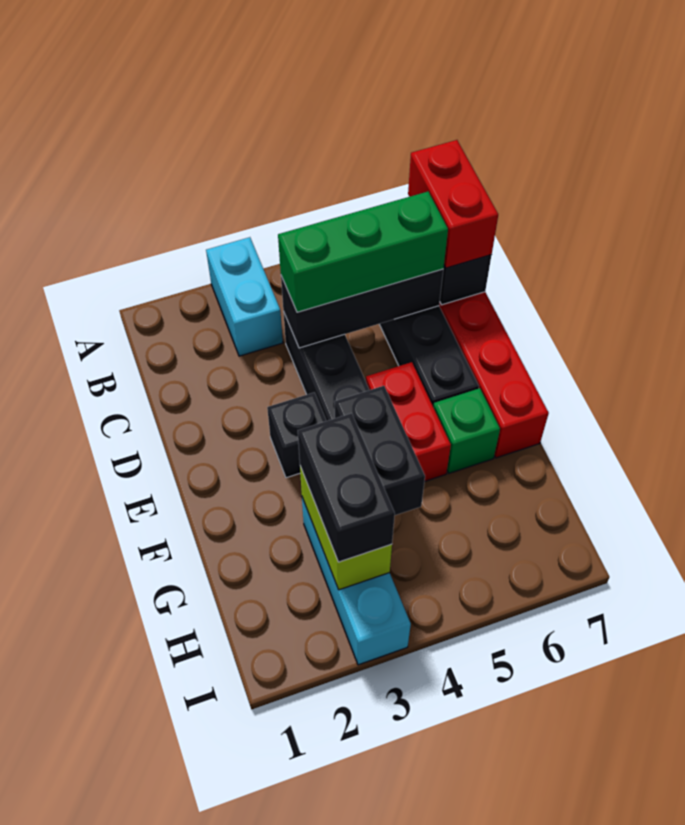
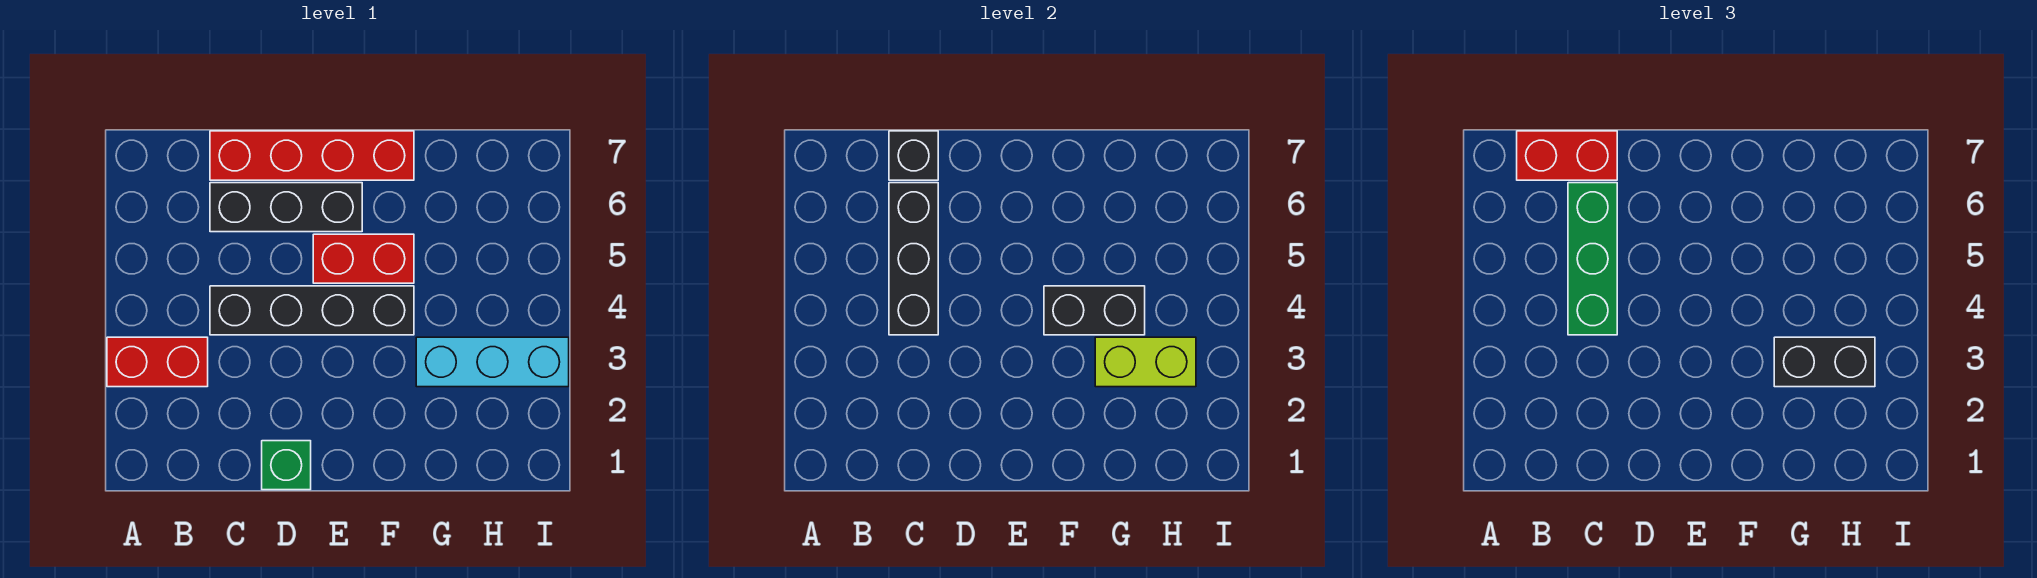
cyan 1x2 brick [206,237,283,356] -> red 1x2 brick [107,337,208,387]
black 1x1 brick [267,392,326,478] -> none
green 1x1 brick [433,388,500,473] -> green 1x1 brick moved to [262,441,311,490]

